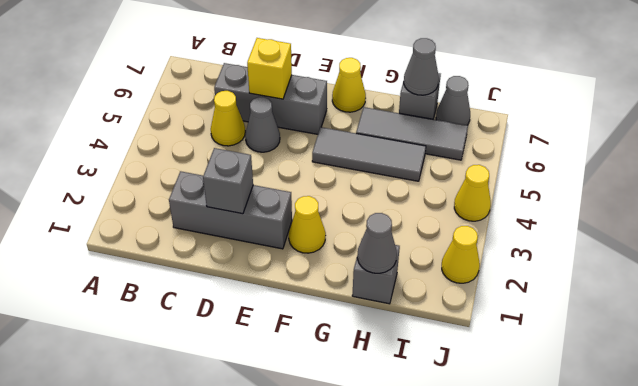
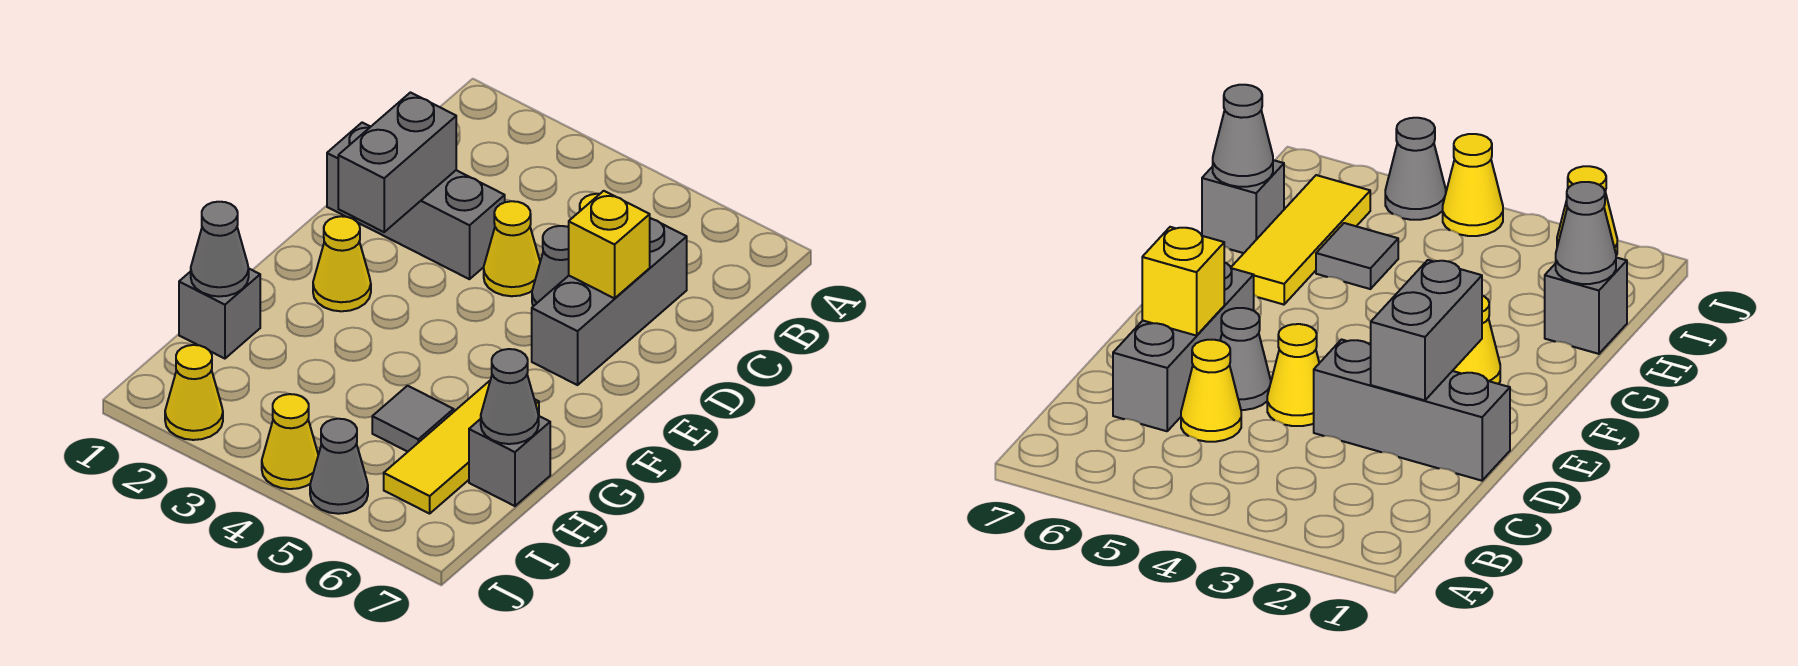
grey 1x3 brick [169,171,292,249] -> grey 1x3 brick turned to [327,123,505,279]
grey 1x1 brick [203,148,253,214] -> grey 1x2 brick [338,93,456,232]
grey 1x3 tile [312,127,426,181] -> grey 1x1 tile [372,386,454,452]
yellow 1x1 cone [332,58,366,112] -> yellow 1x1 cone moved to [484,201,540,296]
grey 1x3 tile [356,107,468,160] -> yellow 1x3 tile [384,381,539,514]
grey 1x1 cone [436,76,470,125] -> grey 1x1 cone moved to [310,419,368,514]

